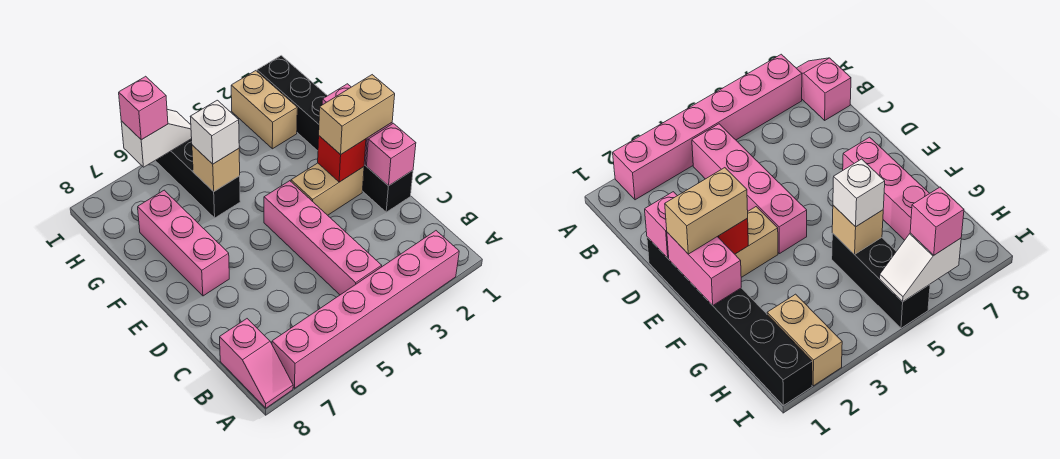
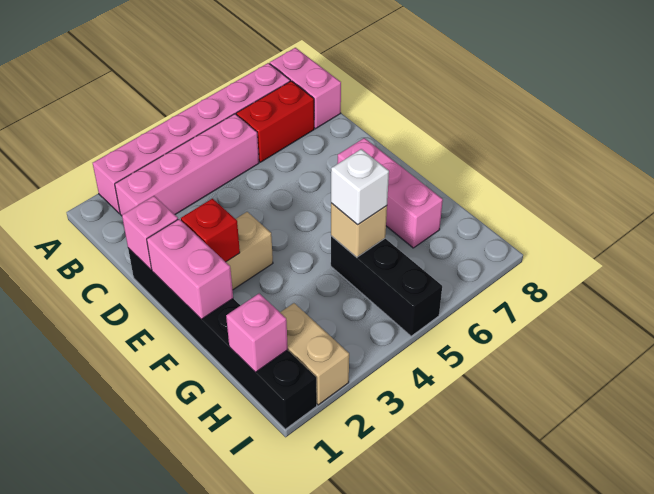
pink 1x2 slope [220,319,293,408] -> pink 1x2 brick [270,48,341,129]
pink 1x4 brick [264,181,382,295] -> pink 1x4 brick turned to [115,114,259,216]
none -> red 1x2 brick [236,81,314,162]
tan 1x2 brick [319,75,395,155] -> none
white 1x2 slope [121,109,192,167] -> none
pink 1x1 brick [119,76,168,140] -> pink 1x1 brick moved to [226,293,288,372]

